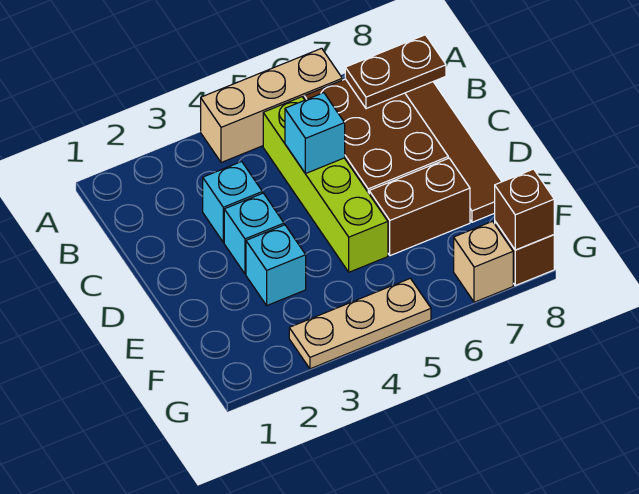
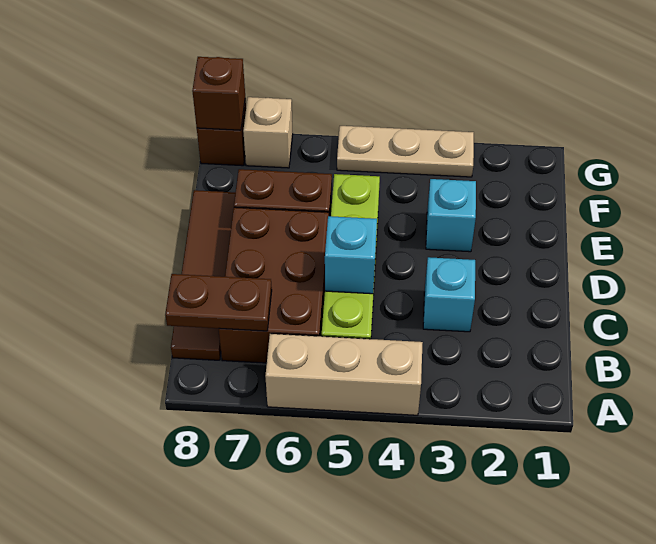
cyan 1x1 brick [224,193,284,274] -> none

